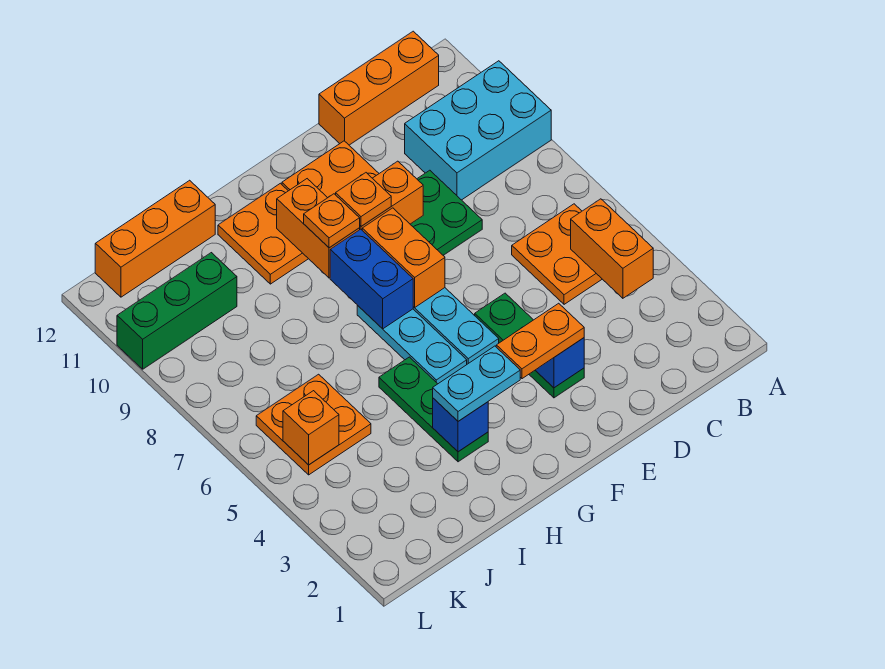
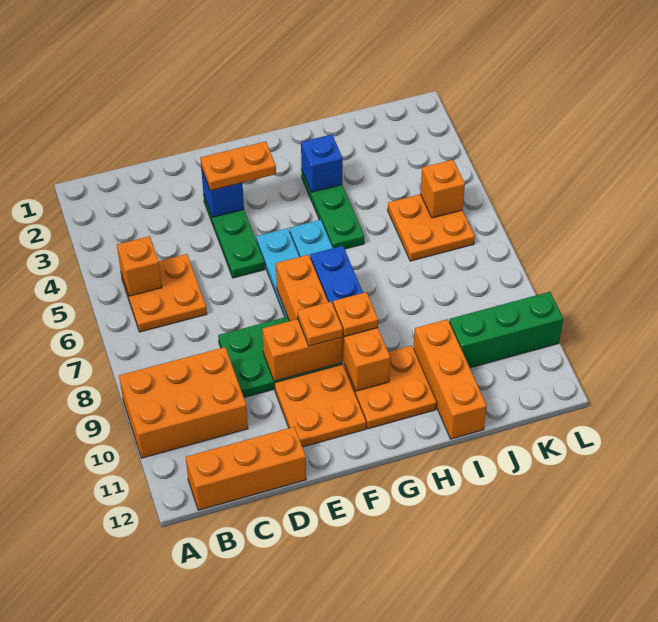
cyan 2x3 brick [405,61,551,200] -> orange 2x3 brick [119,347,248,458]
orange 1x2 brick [571,199,653,298] -> orange 1x1 brick [117,236,162,296]
cyan 1x2 plate [433,346,520,421] -> none
orange 1x3 brick [95,180,215,297] -> orange 1x3 brick turned to [413,319,487,439]

